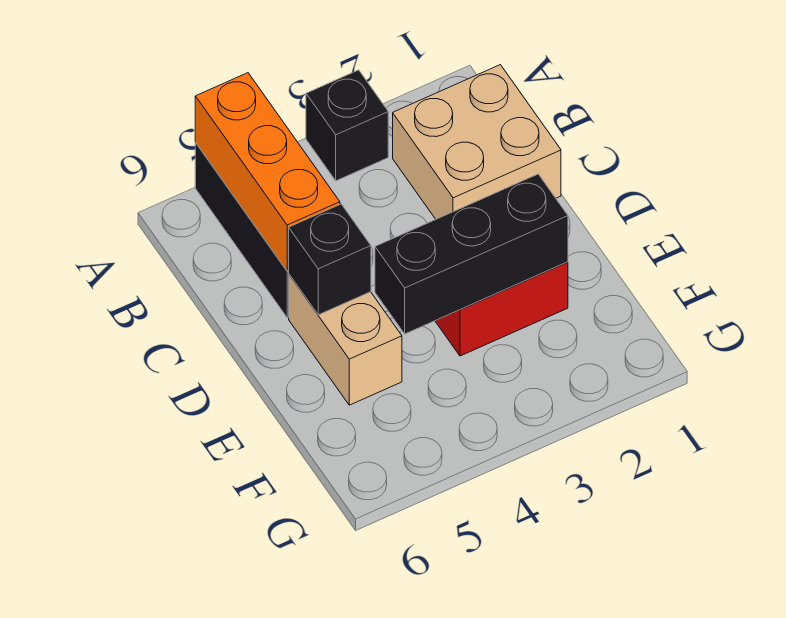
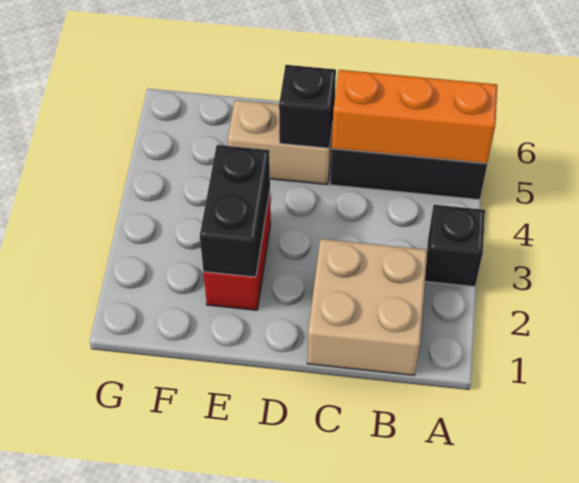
black 1x3 brick [375,174,568,334] -> black 1x2 brick [200,145,270,277]

